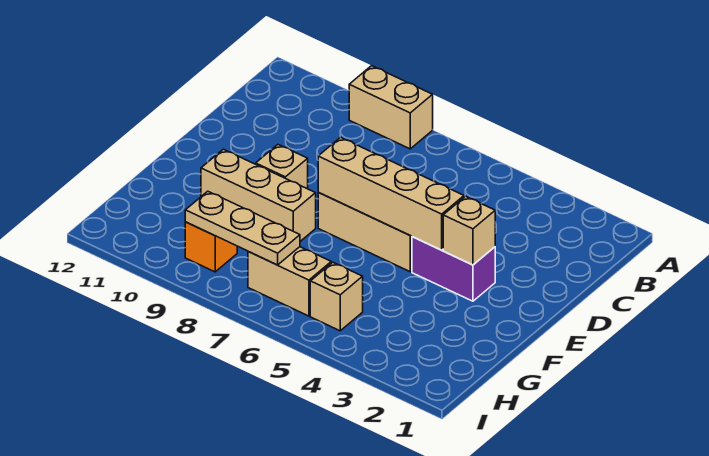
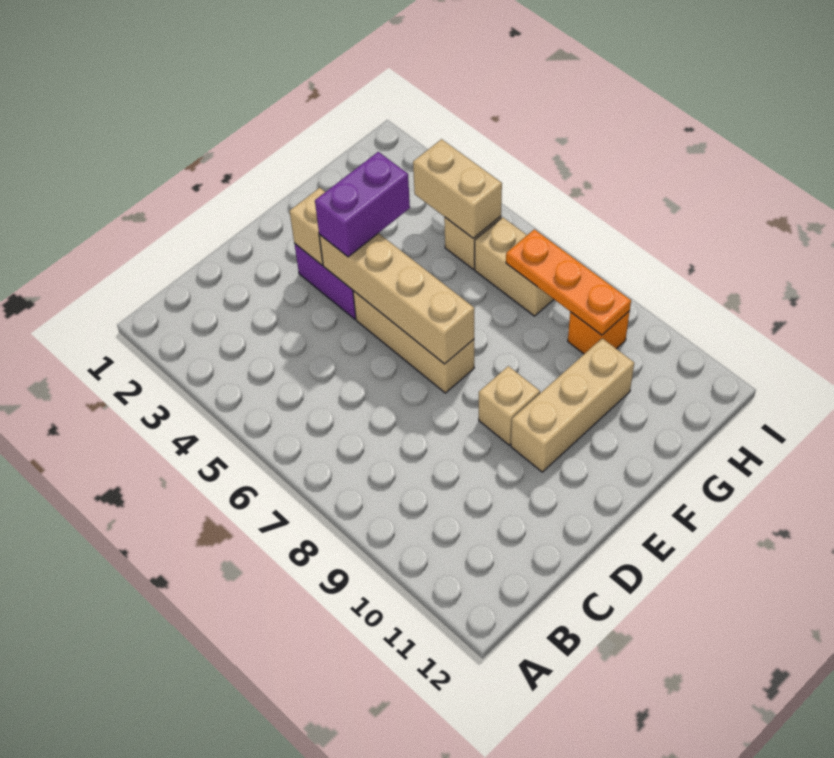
tan 1x2 brick [349,66,433,149] -> tan 1x2 brick moved to [413,139,502,238]
none -> purple 1x2 brick [315,152,410,257]
tan 1x3 brick [201,149,316,241] -> tan 1x3 brick turned to [511,338,634,472]
tan 1x3 plate [185,191,300,265] -> orange 1x3 plate [506,229,631,335]

